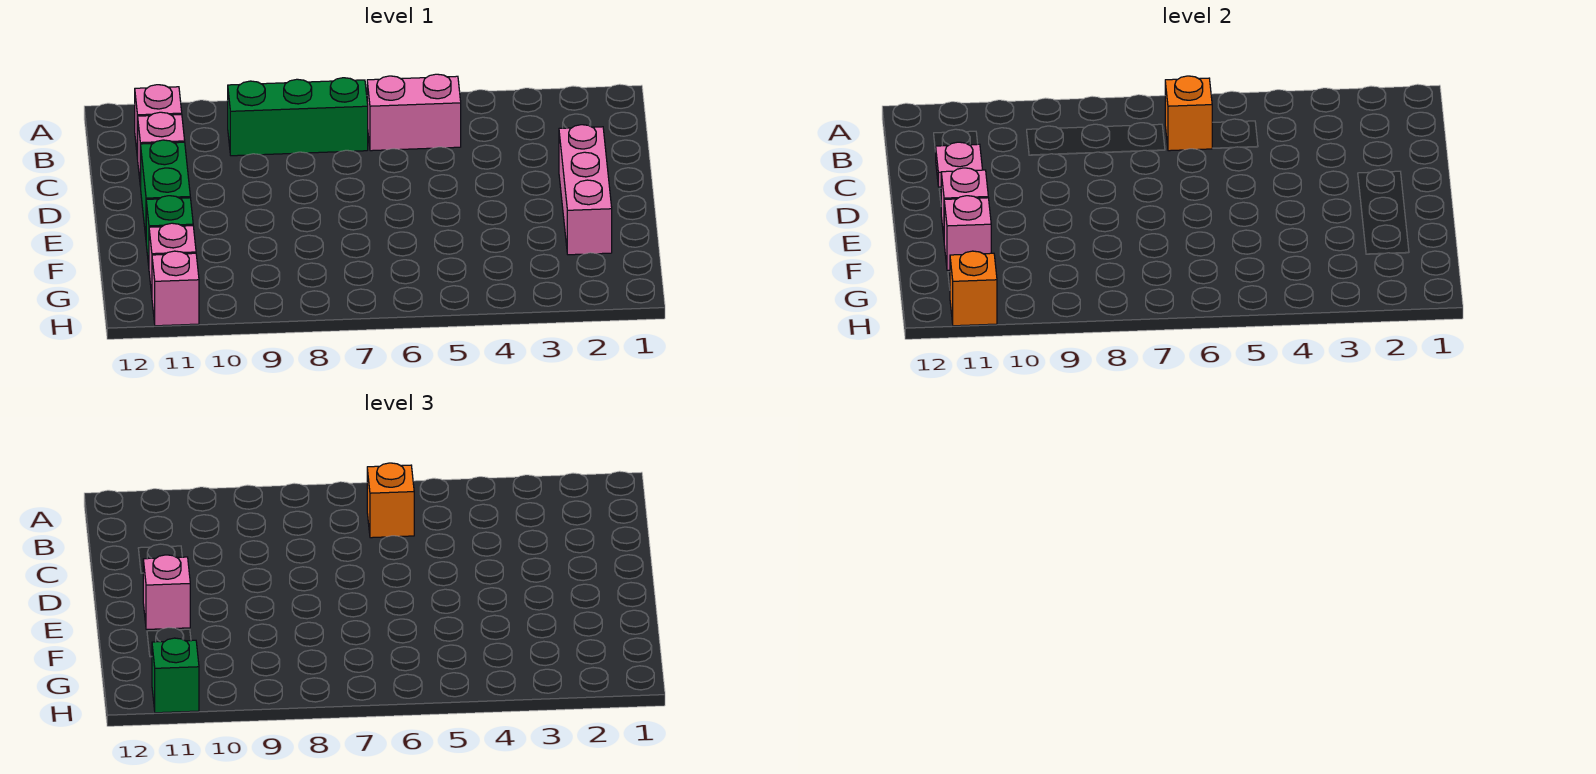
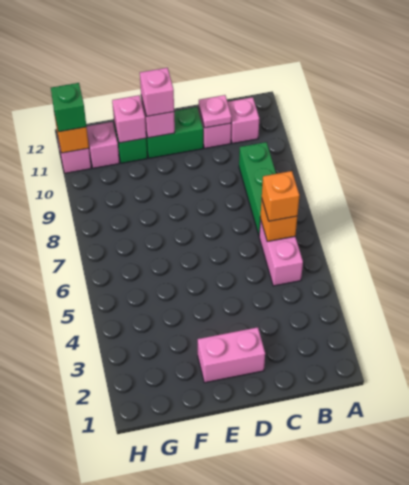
pink 1x3 brick [559,125,612,255] -> pink 1x2 brick [198,327,265,383]

